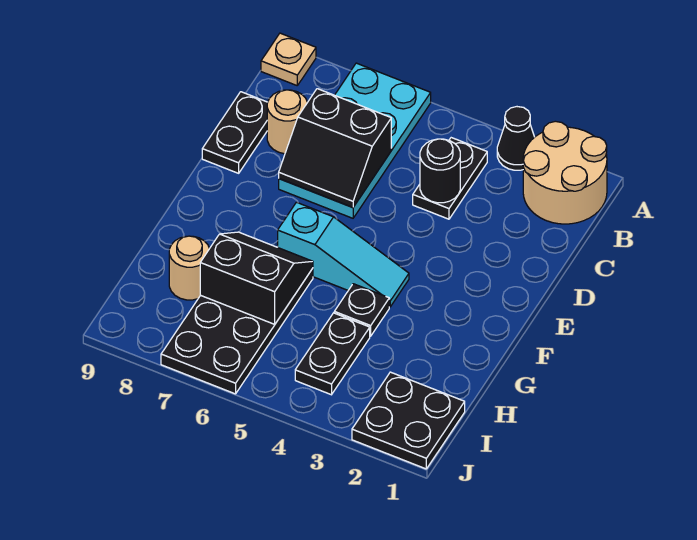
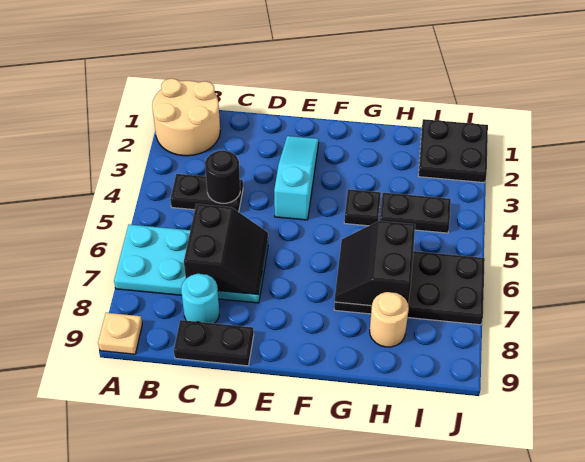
black 1x1 cone [497,107,534,170] -> none
tan 1x1 round brick [267,90,308,154] -> cyan 1x1 round brick [181,274,219,323]
cyan 1x3 slope [278,202,409,307] -> cyan 1x3 slope moved to [274,136,319,220]

